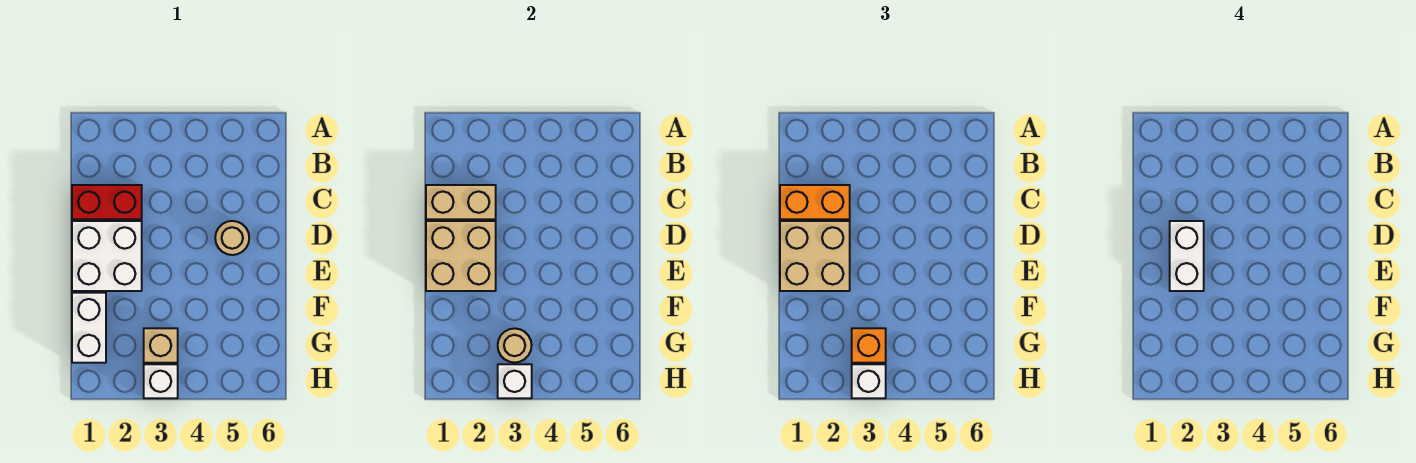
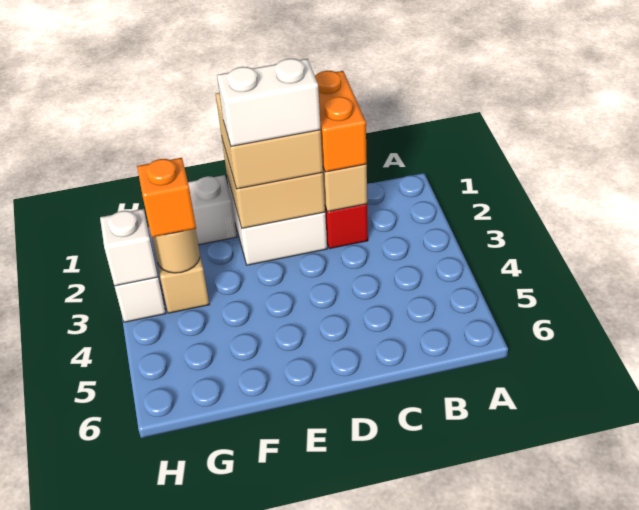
tan 1x1 round brick [215,221,249,255] -> none
white 1x1 brick [852,364,886,398] -> none

